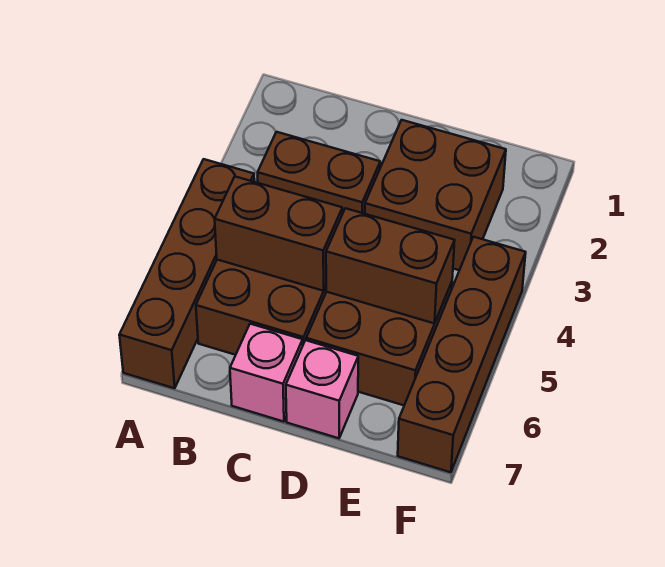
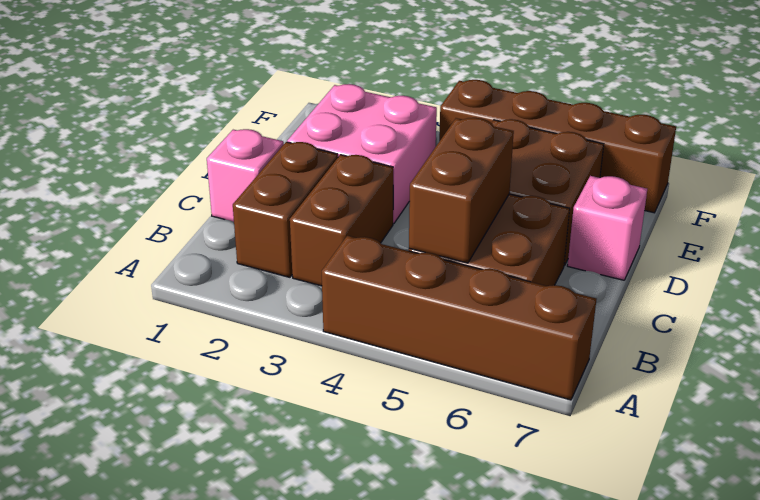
pink 1x1 brick [230,324,303,422] -> pink 1x1 brick moved to [207,129,284,222]
brown 2x2 brick [365,120,506,270] -> pink 2x2 brick [287,84,437,223]
brown 1x2 brick [326,208,455,323] -> brown 1x2 brick moved to [233,142,338,277]

